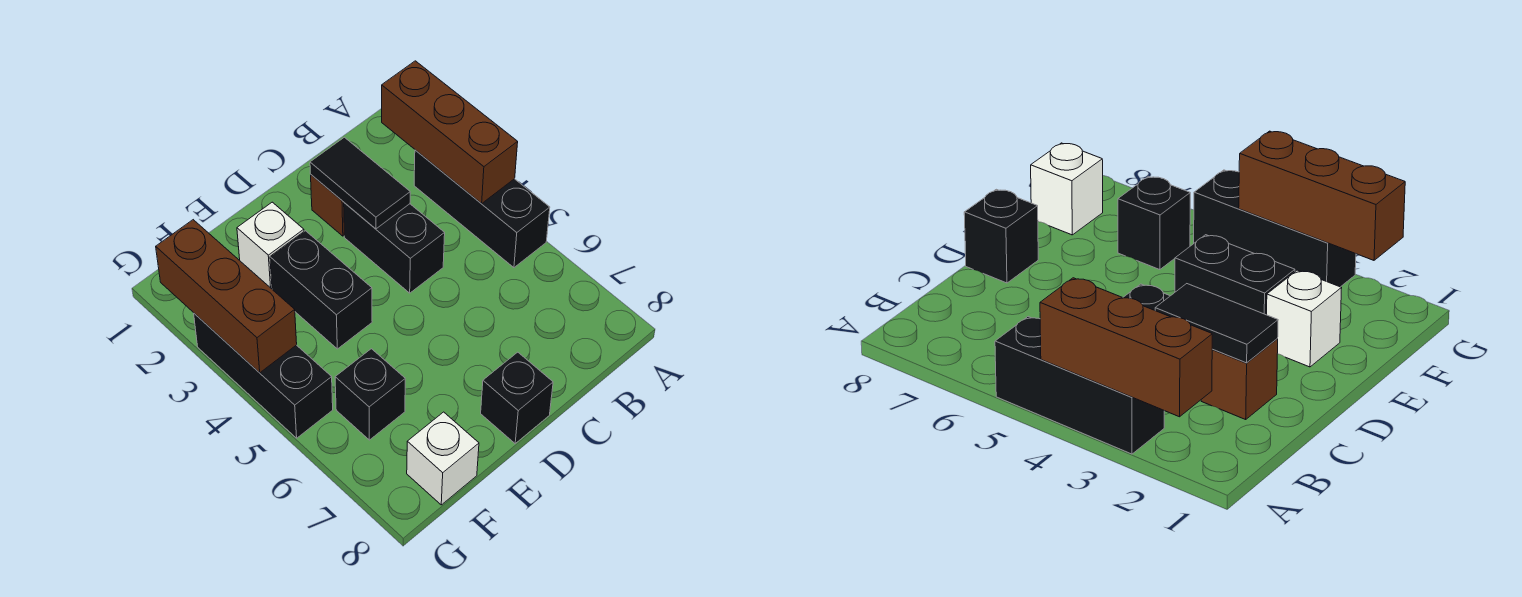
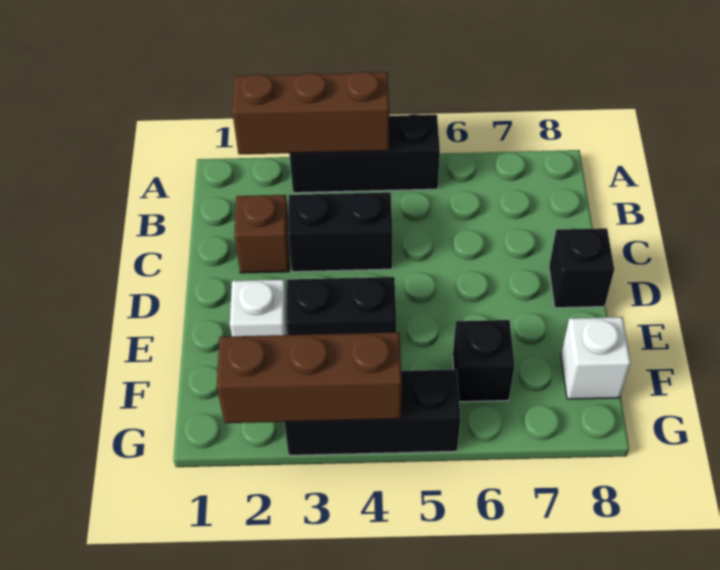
black 1x2 tile [310,137,410,229] -> none

